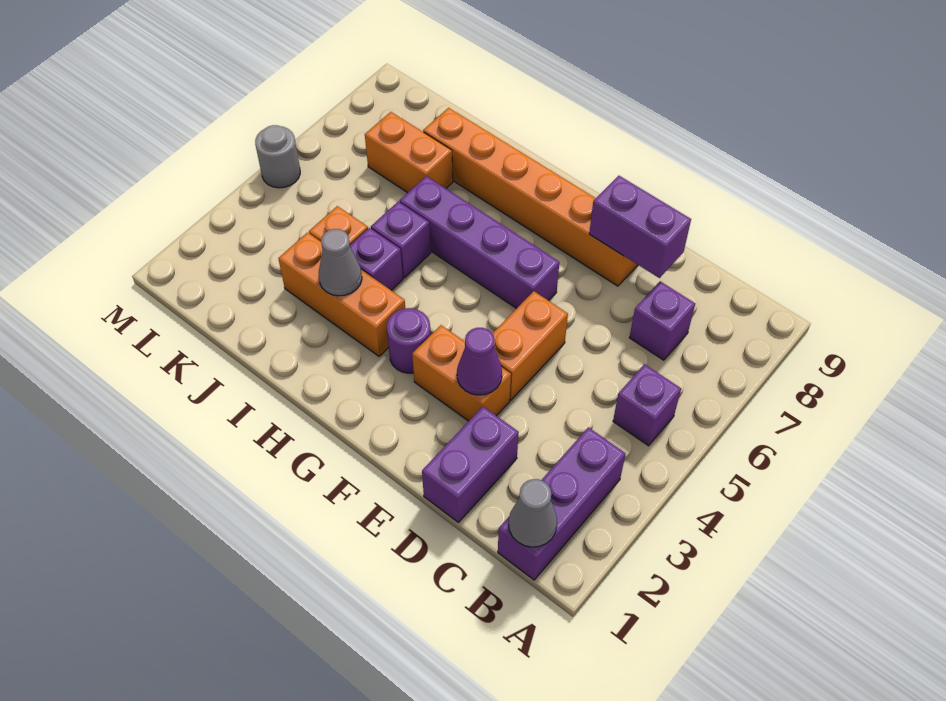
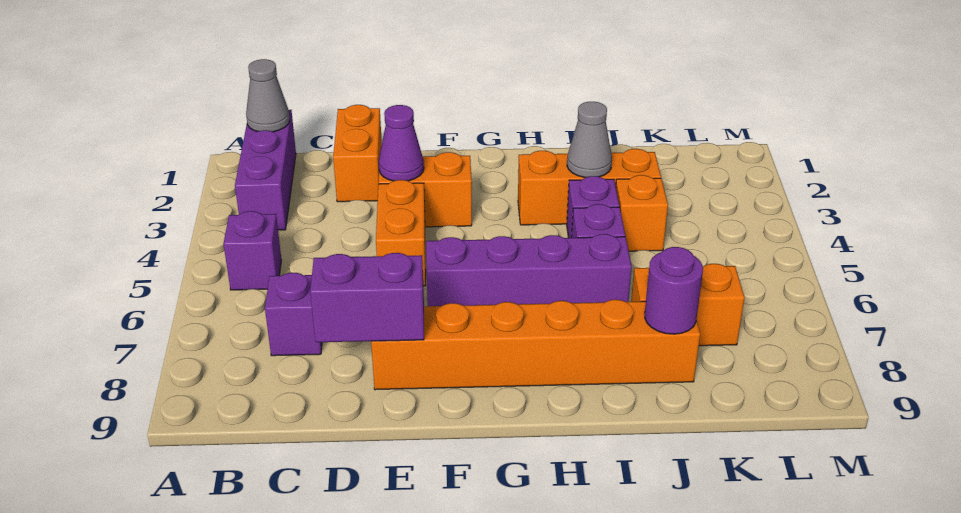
purple 1x2 brick [422,407,519,522] -> orange 1x2 brick [333,105,382,202]
purple 1x1 round brick [387,308,431,373] -> purple 1x1 round brick moved to [645,247,703,334]
grey 1x1 round brick [255,125,300,188] -> none

